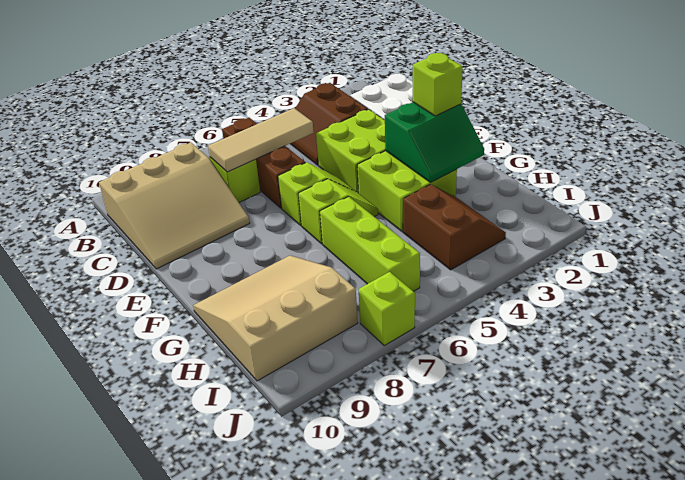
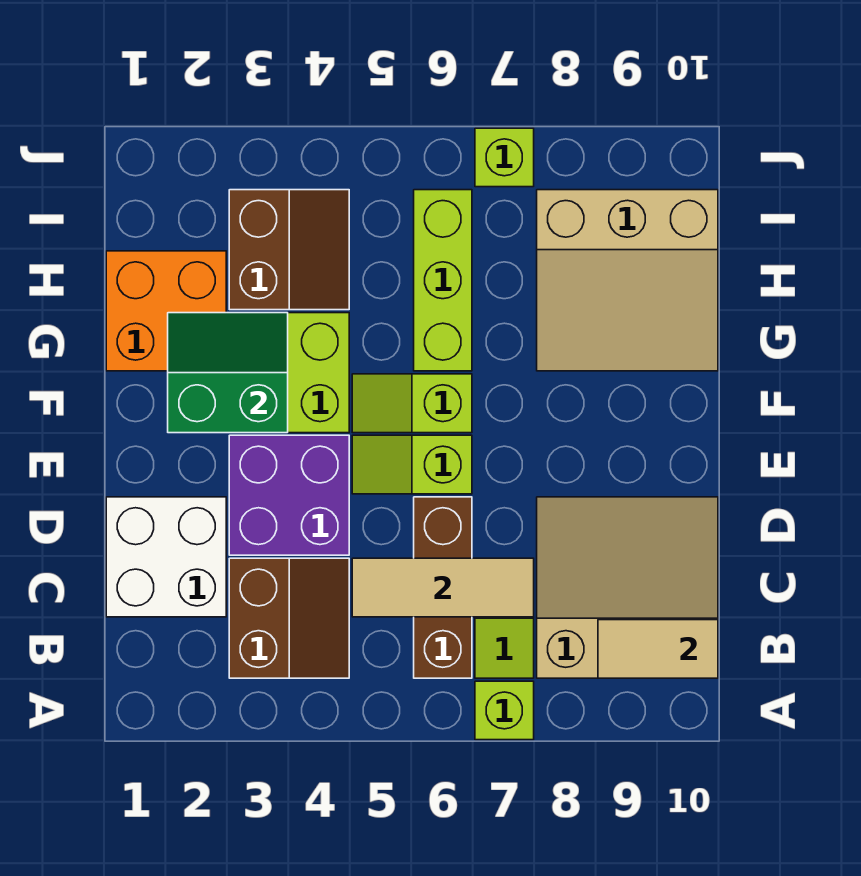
none -> tan 1x2 tile [598,620,718,678]
lime 2x2 brick [316,109,385,193] -> purple 2x2 brick [229,435,349,555]
lime 1x1 brick [413,53,463,116] -> lime 1x1 brick moved to [475,681,534,740]
none -> orange 2x2 brick [106,251,226,371]
brown 2x2 slope [403,184,506,270] -> brown 2x2 slope turned to [229,190,349,310]

